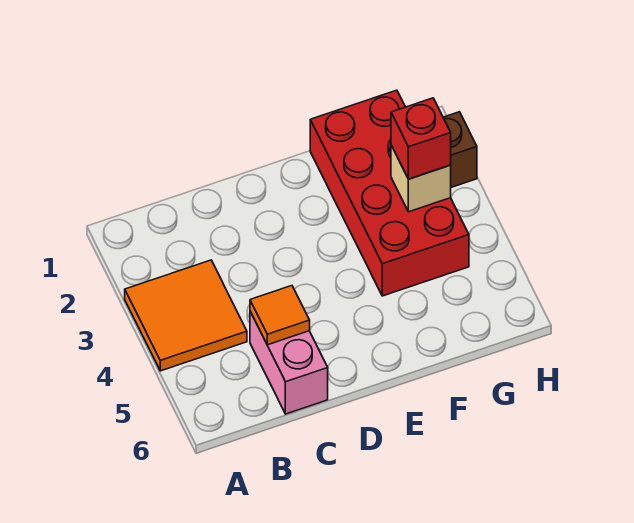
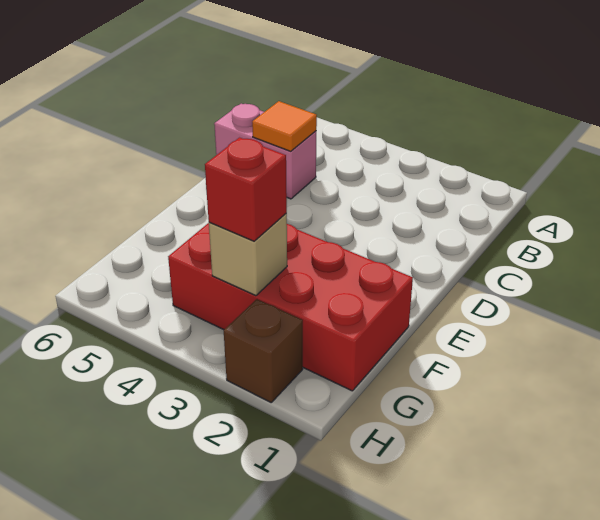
orange 2x2 tile [125,260,247,371] -> none

